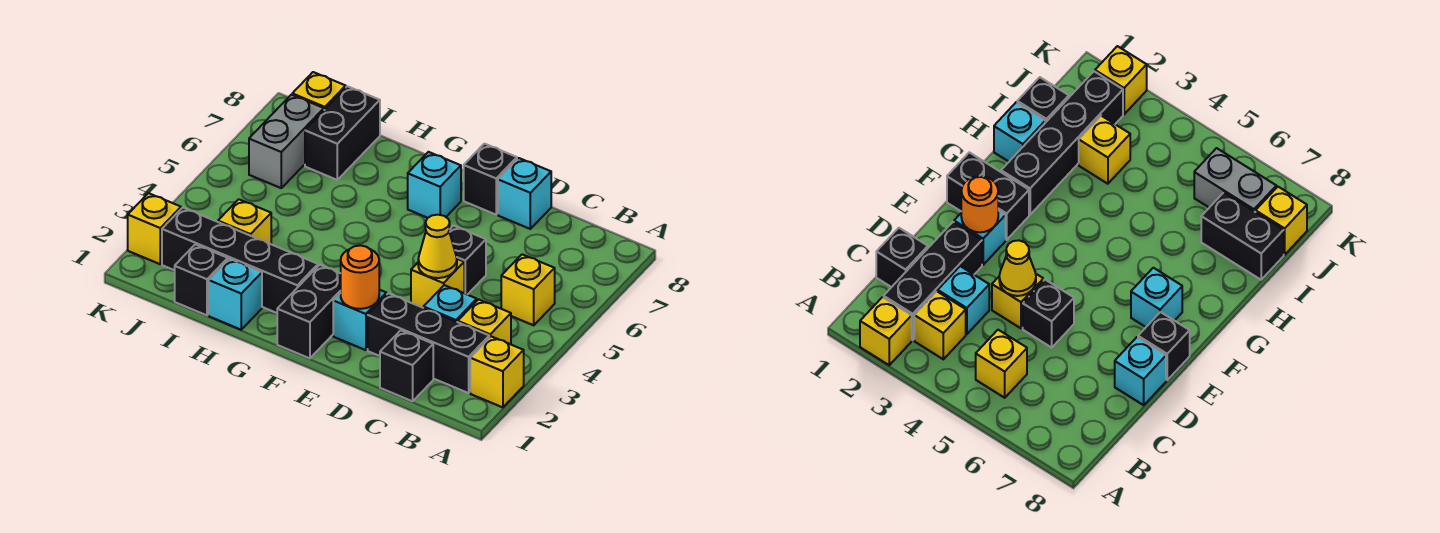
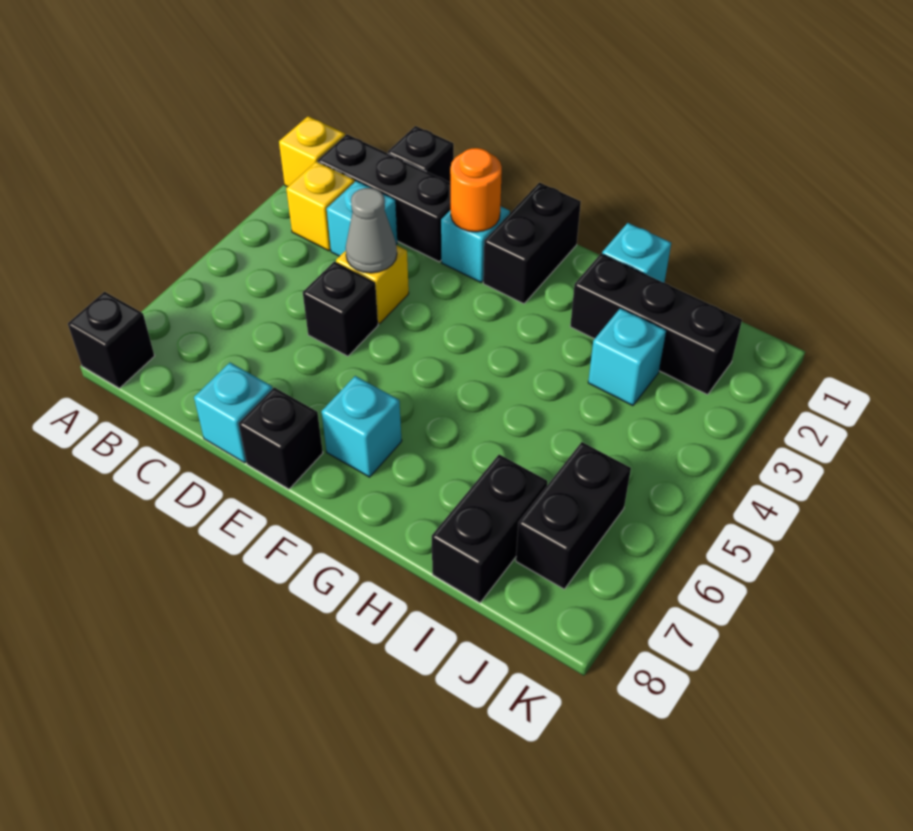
yellow 1x1 brick [501,254,555,325] -> none
yellow 1x1 cone [418,215,457,278] -> grey 1x1 cone [346,188,397,273]
black 1x4 brick [162,208,318,313] -> black 1x3 brick [570,254,742,395]
black 1x1 brick [175,244,228,315] -> black 1x1 brick moved to [68,292,154,388]
yellow 1x1 brick [218,199,271,244] -> cyan 1x1 brick [588,308,666,406]
grey 1x2 brick [249,95,324,188] -> black 1x2 brick [516,442,631,589]
yellow 1x1 brick [292,72,346,110] -> none
yellow 1x1 brick [128,193,181,264] -> none

